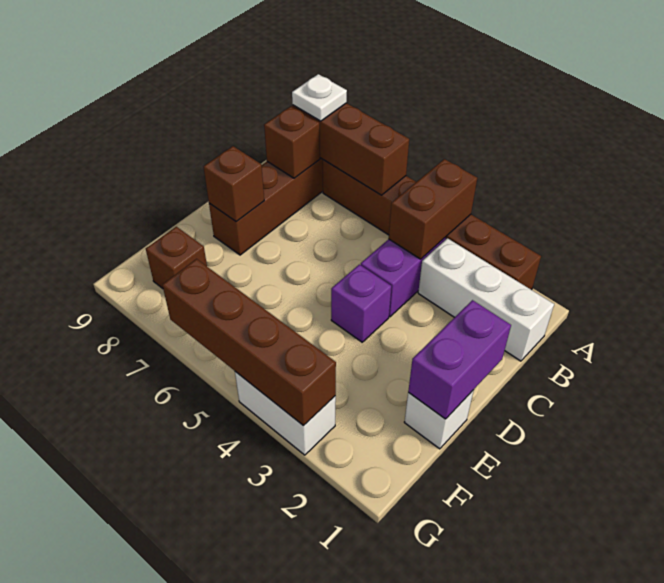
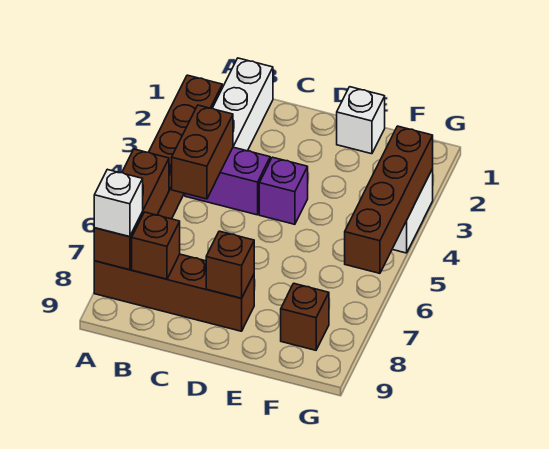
brown 1x2 brick [389,159,477,259] -> brown 1x2 brick turned to [172,105,233,199]
white 1x1 plate [292,74,347,121] -> white 1x1 brick [94,169,143,237]
purple 1x2 brick [408,300,511,419] -> none

